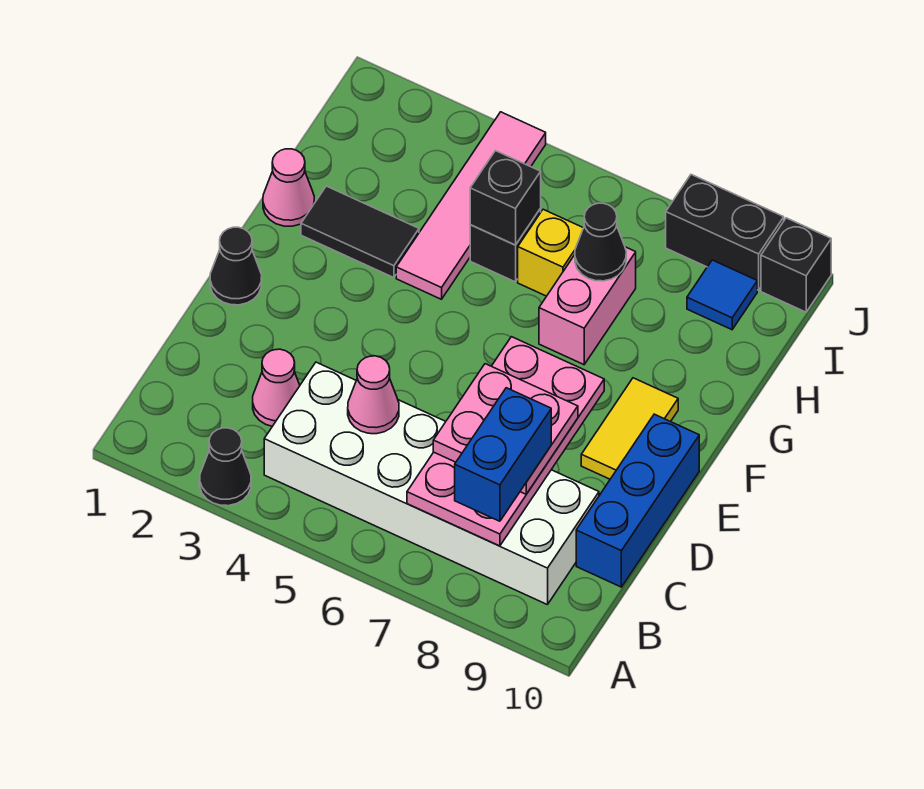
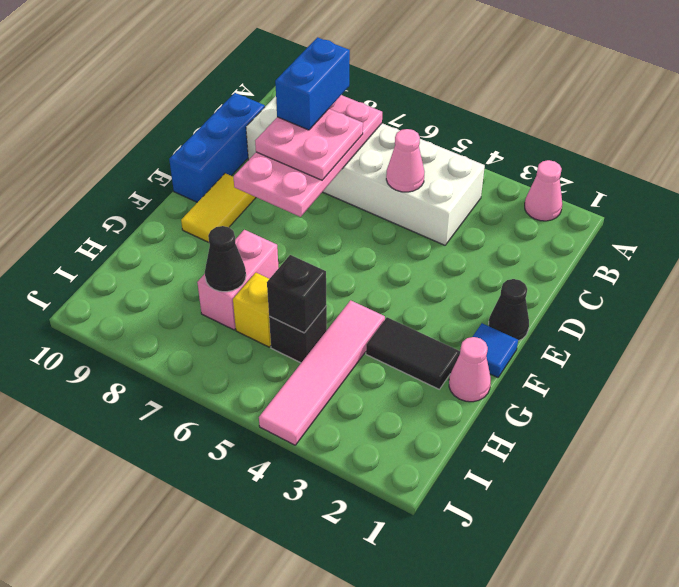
black 1x1 cone [200,428,251,506] -> none
pink 1x1 cone [253,349,300,426] -> pink 1x1 cone moved to [525,160,562,221]
blue 1x1 tile [687,260,757,330] -> blue 1x1 tile moved to [473,323,518,377]
black 1x2 brick [666,175,784,290] -> none
black 1x1 brick [761,218,831,312] -> none

